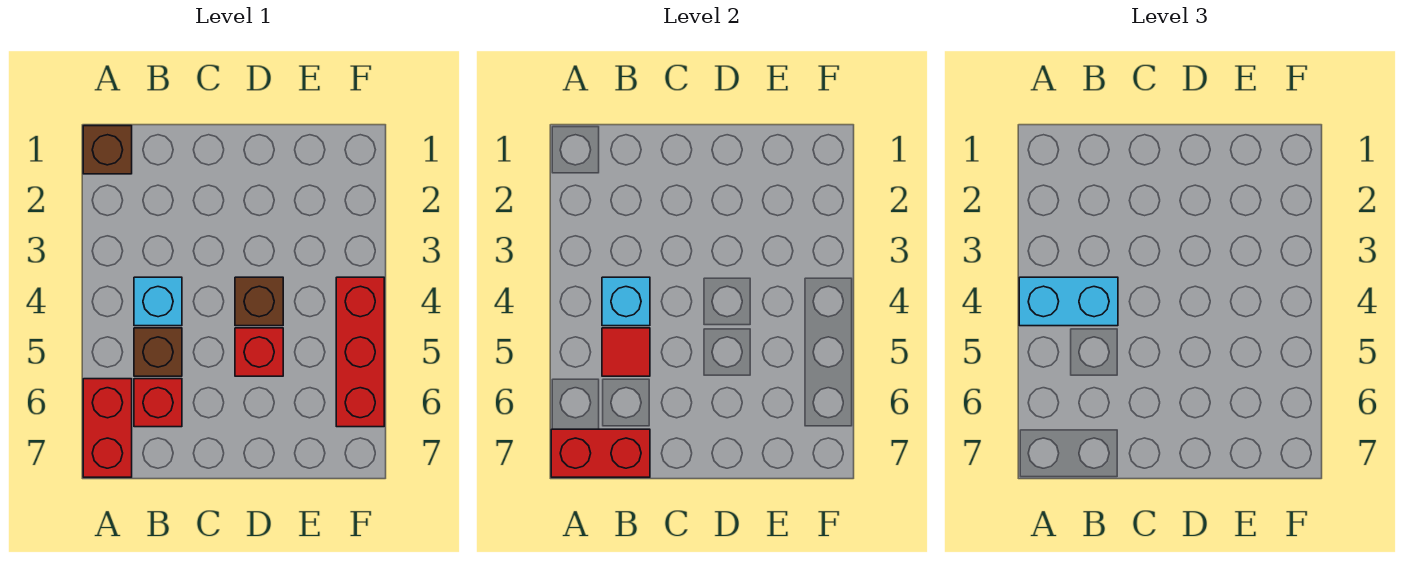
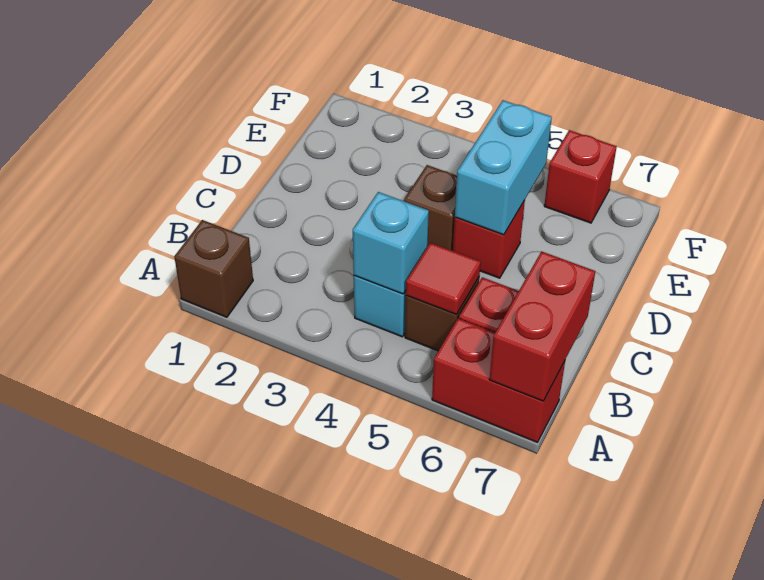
cyan 1x2 brick [1019,277,1118,326] -> cyan 1x2 brick moved to [455,100,552,235]
red 1x3 brick [336,277,384,427] -> red 1x1 brick [544,130,617,223]

